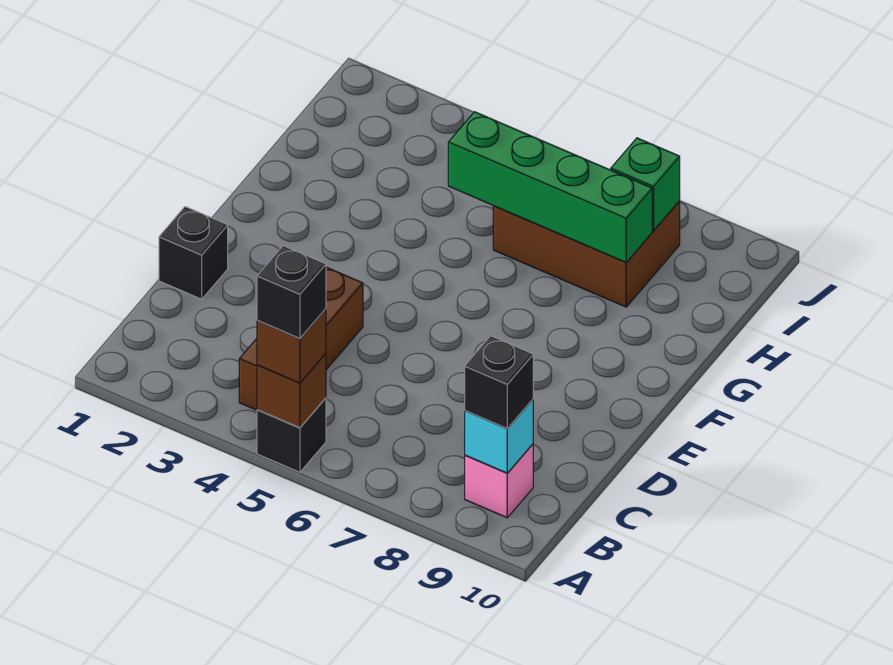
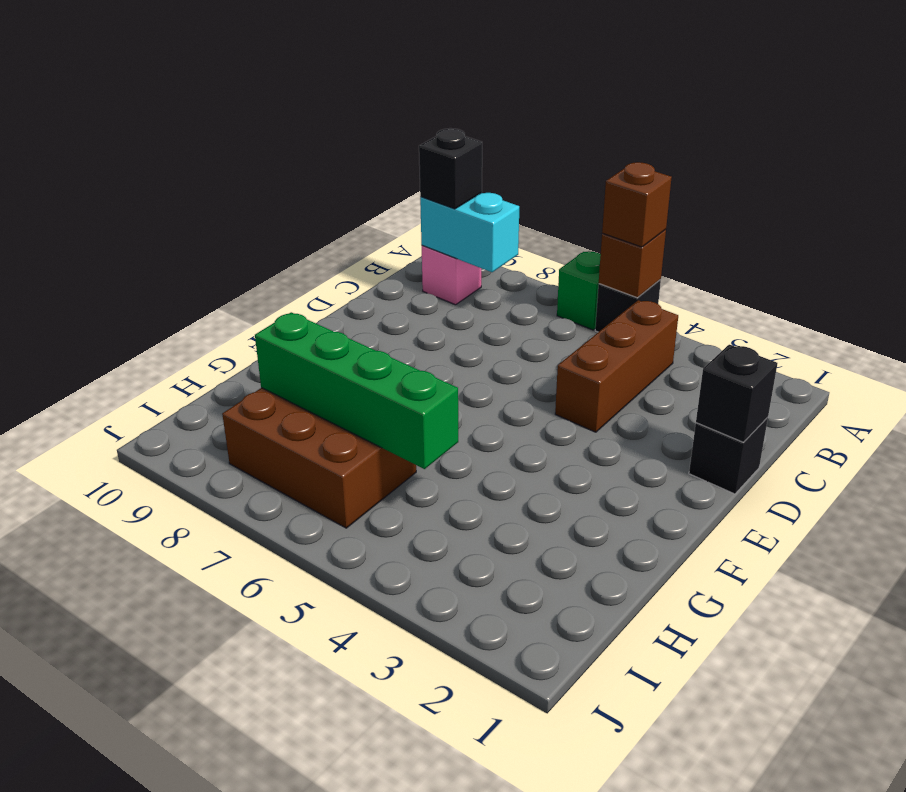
black 1x1 brick [257,246,326,339] -> black 1x1 brick moved to [696,345,778,442]
cyan 1x1 brick [465,399,533,473] -> cyan 1x2 brick [420,193,519,272]
green 1x1 brick [611,138,680,231] -> green 1x1 brick moved to [557,251,601,330]

